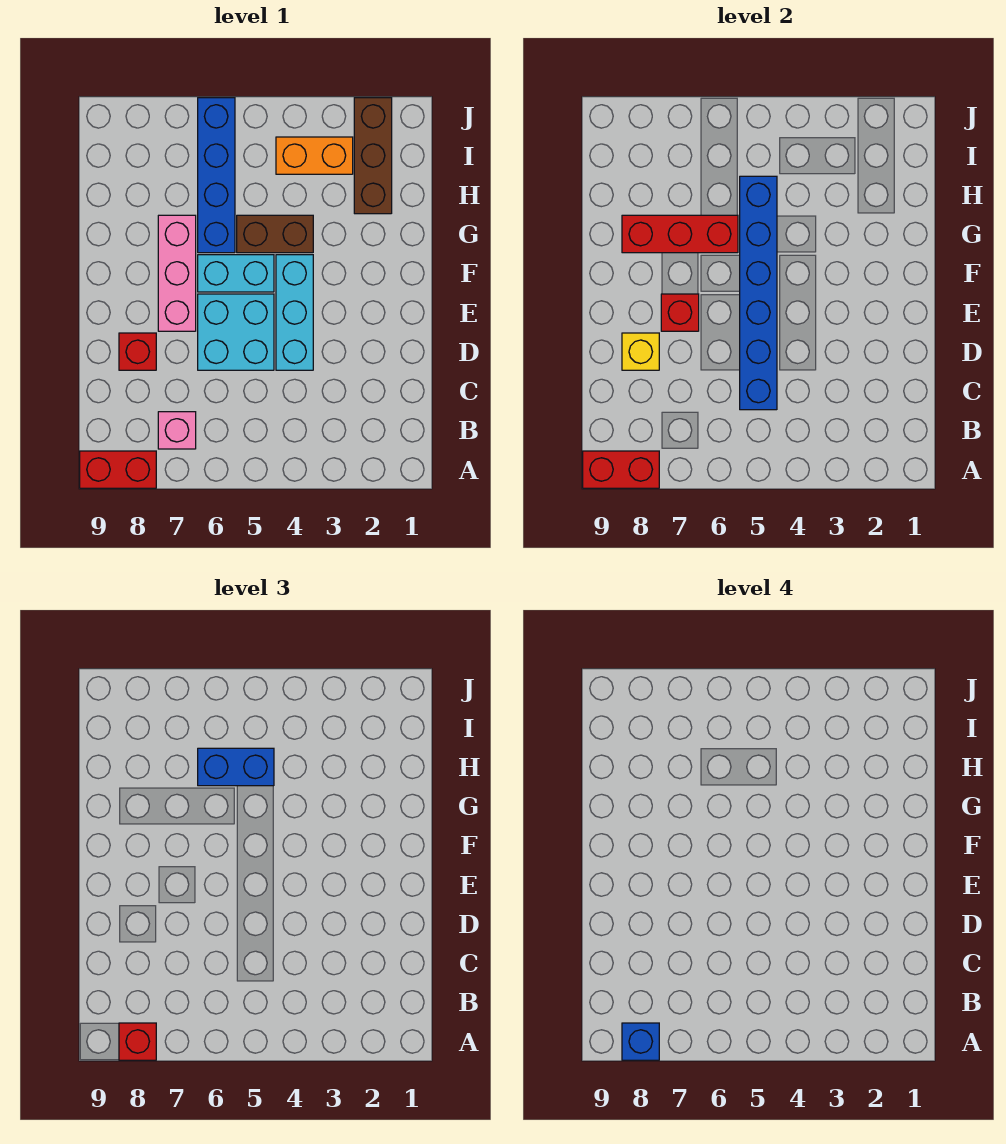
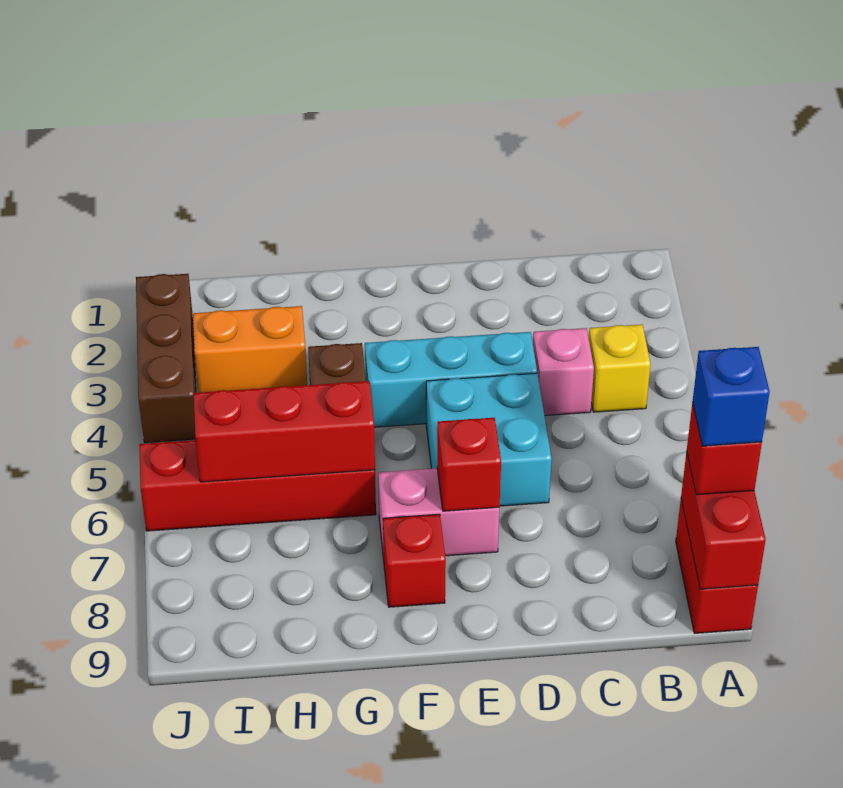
pink 1x1 brick [158,412,196,449] -> pink 1x1 brick moved to [533,328,594,416]
blue 1x6 brick [740,176,777,410] -> none
red 1x1 brick [119,333,156,370] -> red 1x1 brick moved to [383,514,446,607]
yellow 1x1 brick [622,333,659,370] -> yellow 1x1 brick moved to [589,324,651,412]
pink 1x3 brick [158,215,196,331] -> pink 1x2 brick [378,468,499,560]
cyan 1x2 brick [198,255,274,292] -> none
blue 1x4 brick [198,98,235,253] -> red 1x4 brick [139,440,376,531]
red 1x3 brick [622,215,738,253] -> red 1x3 brick turned to [194,381,375,482]
brown 1x3 brick [354,98,392,214] -> brown 1x3 brick turned to [136,274,196,443]
blue 1x2 brick [198,748,274,786] -> none
orange 1x2 brick [276,137,353,174] -> orange 1x2 brick turned to [193,306,307,393]

